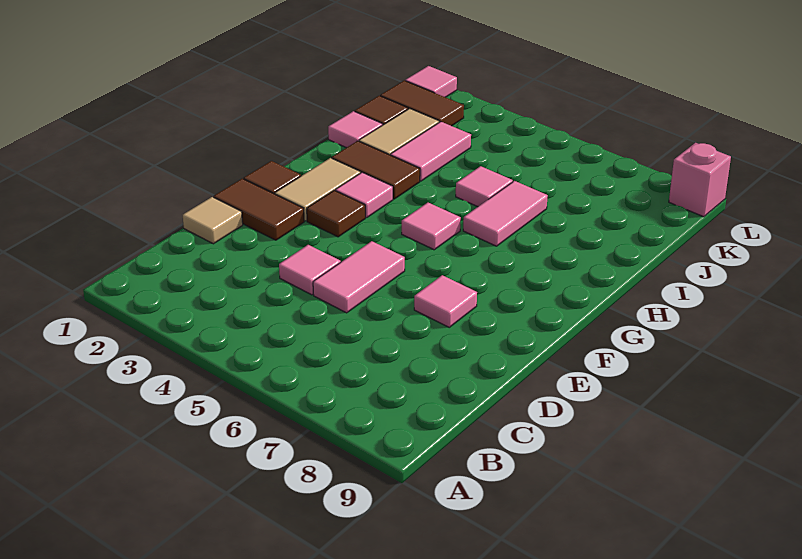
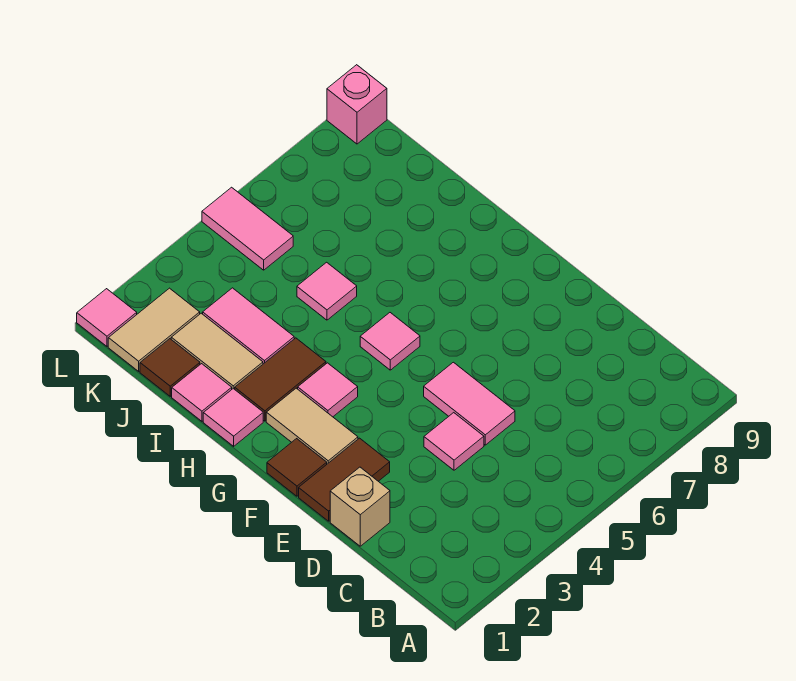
tan 1x1 tile [183,197,243,244] -> tan 1x1 brick [330,467,390,546]
pink 1x1 tile [414,275,477,327] -> pink 1x1 tile moved to [203,389,263,446]
brown 1x1 tile [307,190,365,237] -> none
pink 1x2 tile [463,181,548,246] -> pink 1x2 tile moved to [202,187,293,270]
brown 1x2 tile [380,81,464,126] -> tan 1x2 tile [108,288,200,371]

